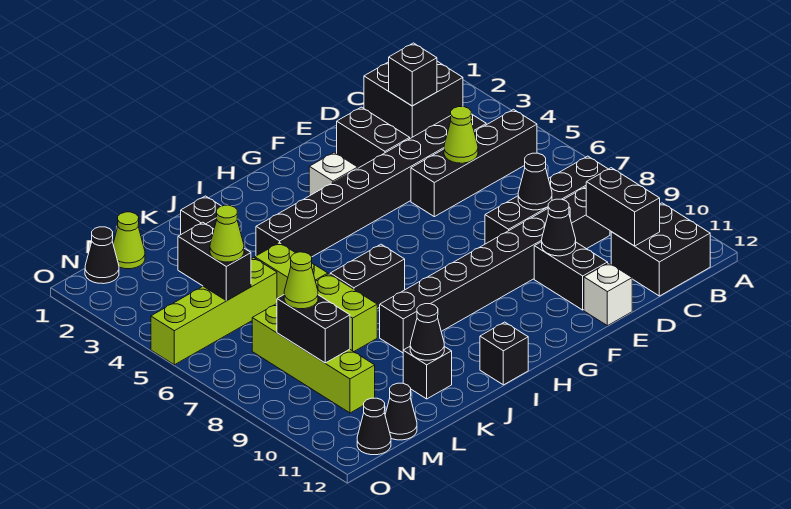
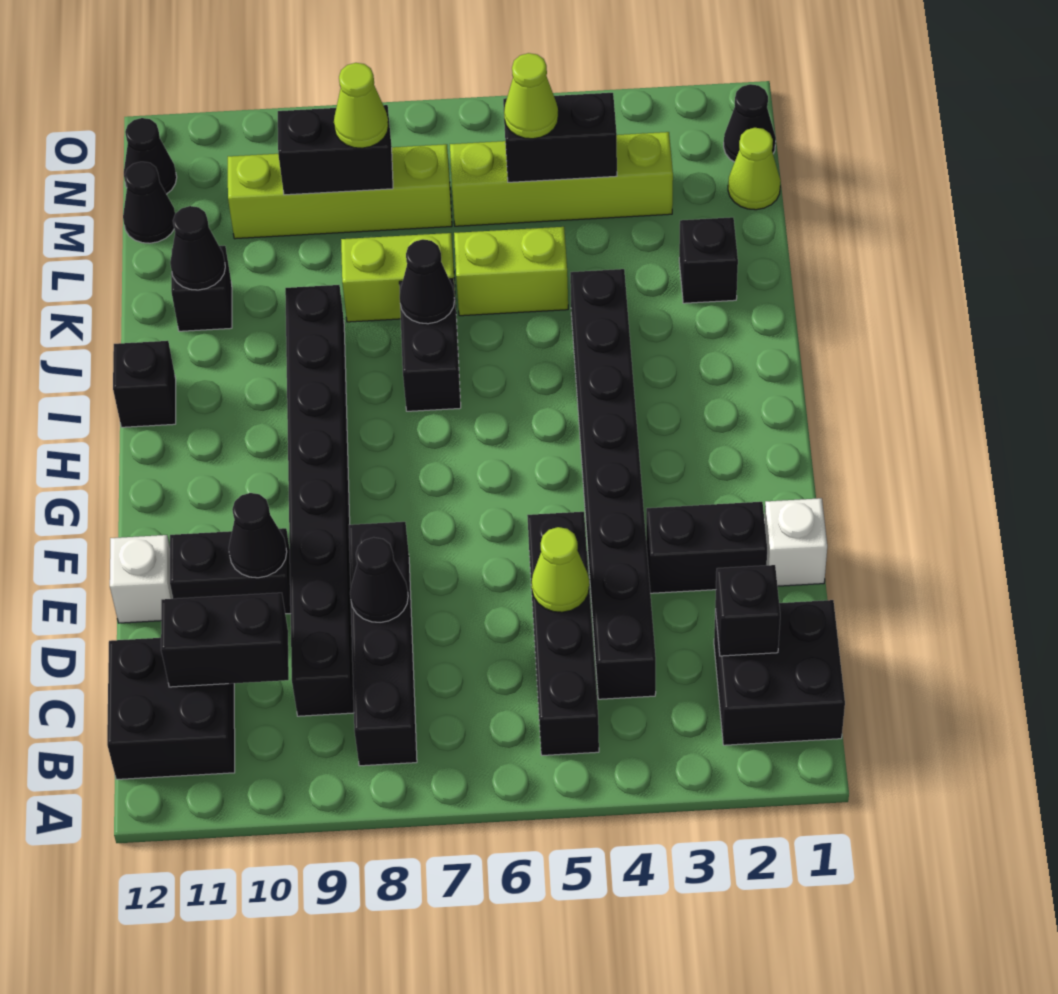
white 1x1 brick [309,152,358,196] -> white 1x1 brick moved to [764,498,827,586]
none -> black 1x1 cone [400,239,455,324]
lime 1x4 brick [151,258,277,365] -> lime 1x4 brick turned to [450,132,673,226]

